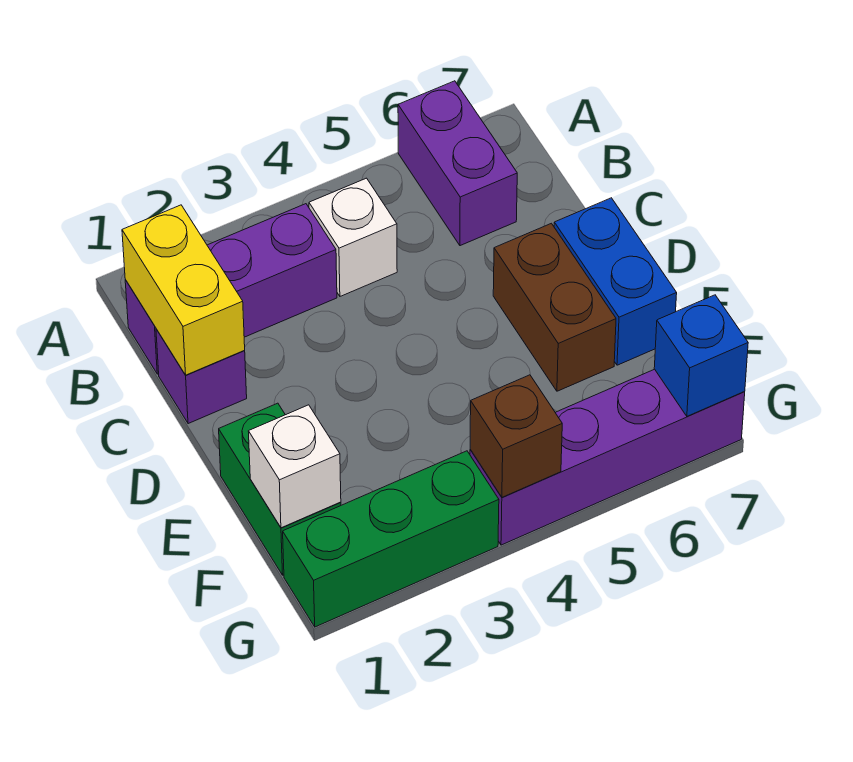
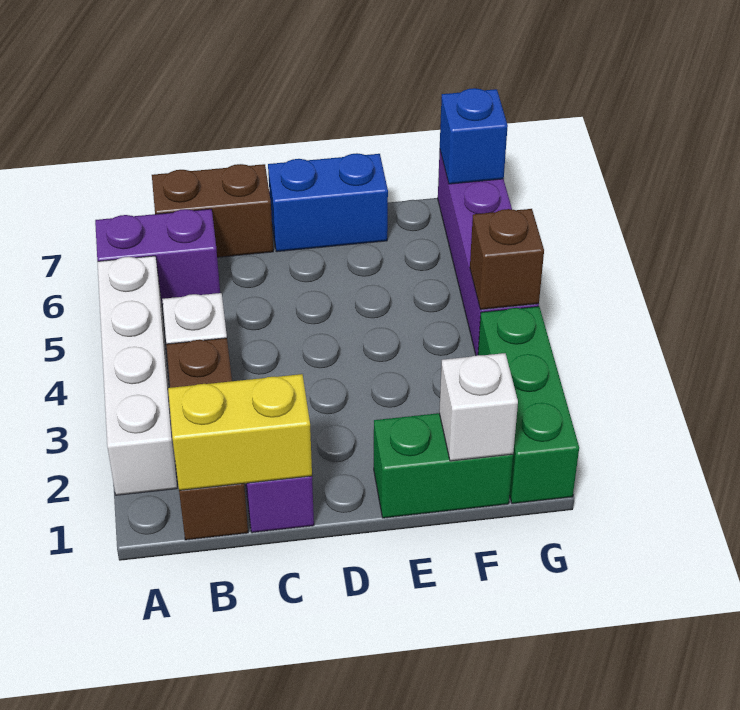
none -> white 1x4 brick [97,256,177,495]
purple 1x3 brick [125,204,337,374] -> brown 1x3 brick [166,338,248,540]
brown 1x2 brick [493,223,616,391] -> brown 1x2 brick moved to [152,164,273,257]

